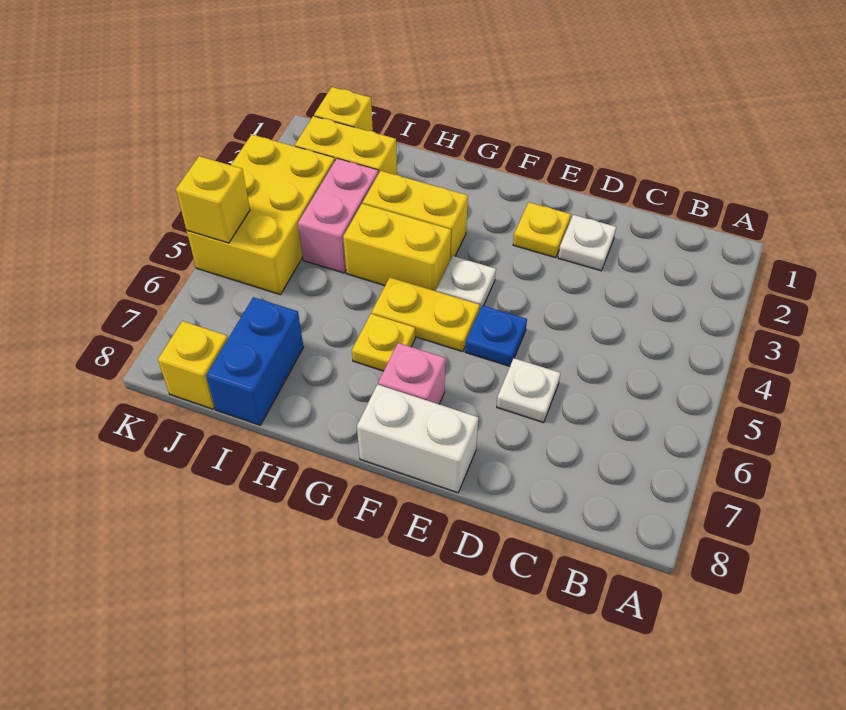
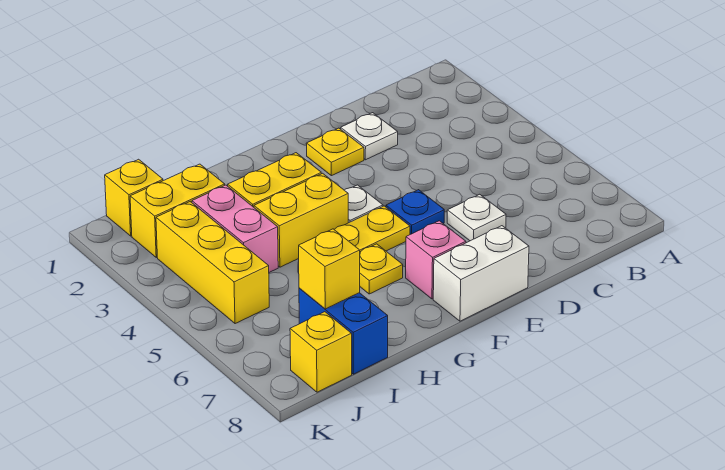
yellow 2x3 brick [187,135,335,295] -> yellow 1x3 brick [156,202,269,324]
yellow 1x1 brick [176,156,250,243] -> yellow 1x1 brick moved to [299,229,360,309]

